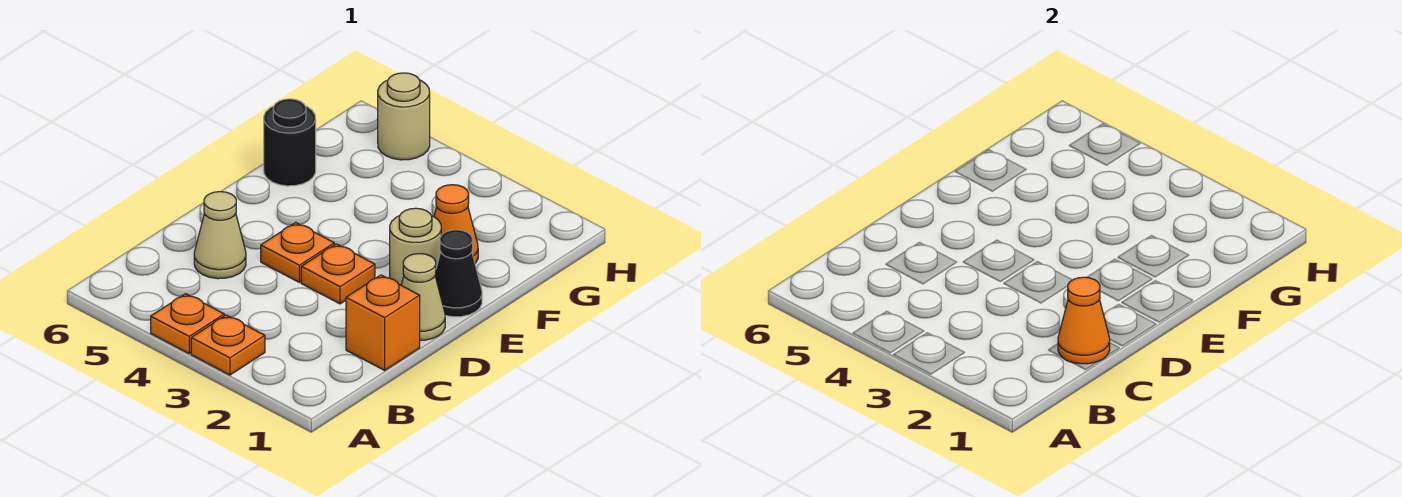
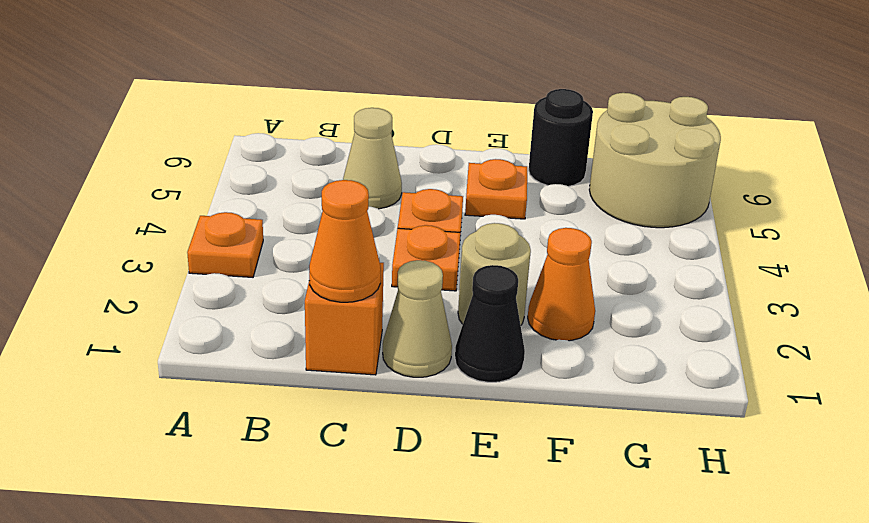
orange 1x1 plate [151,294,224,353] -> orange 1x1 plate moved to [465,159,527,219]
tan 1x1 round brick [378,73,430,160] -> tan 2x2 round brick [589,93,721,228]

